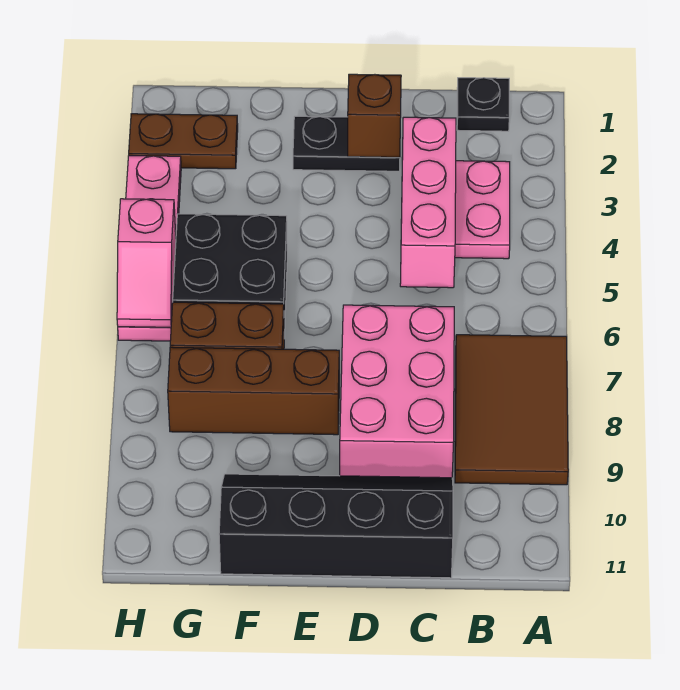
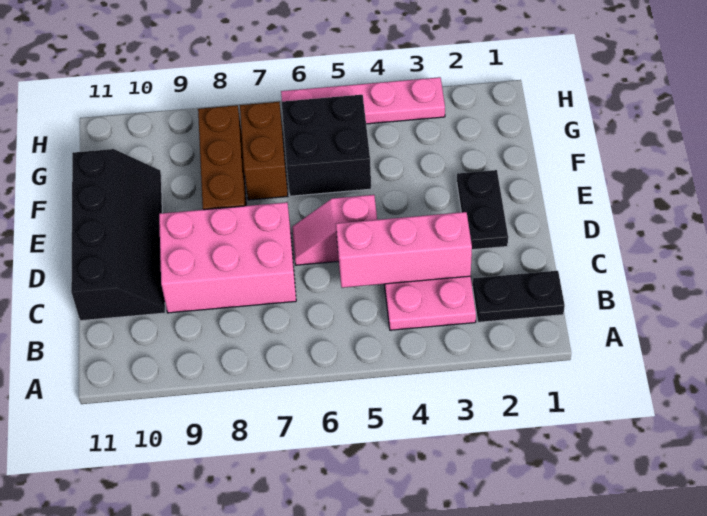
brown 2x3 tile [455,335,568,485] -> none
black 1x1 plate [457,78,509,131] -> black 1x2 plate [473,271,565,322]
brown 1x1 brick [348,74,401,157] -> none
brown 1x2 plate [129,114,238,169] -> none
pink 1x2 slope [117,199,176,327] -> pink 1x2 slope moved to [292,195,377,265]

